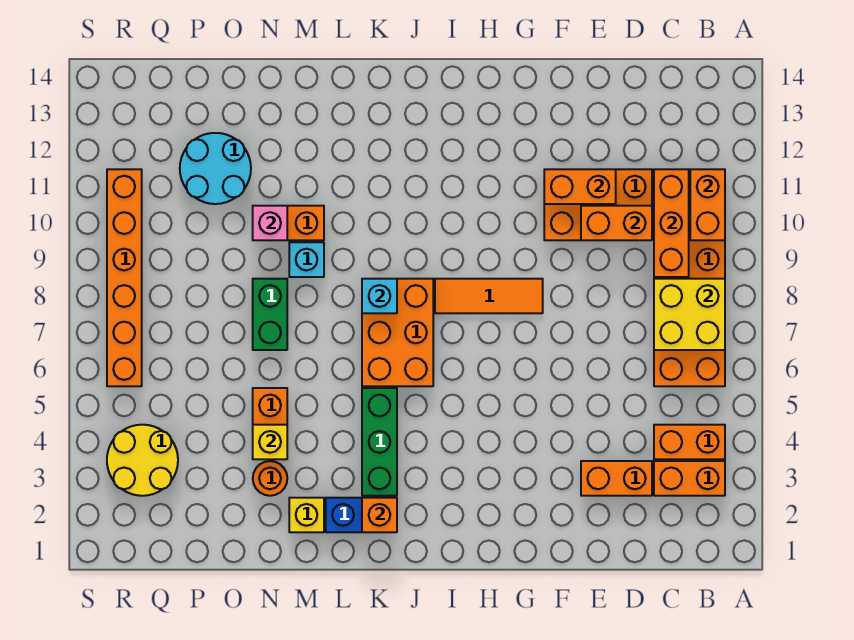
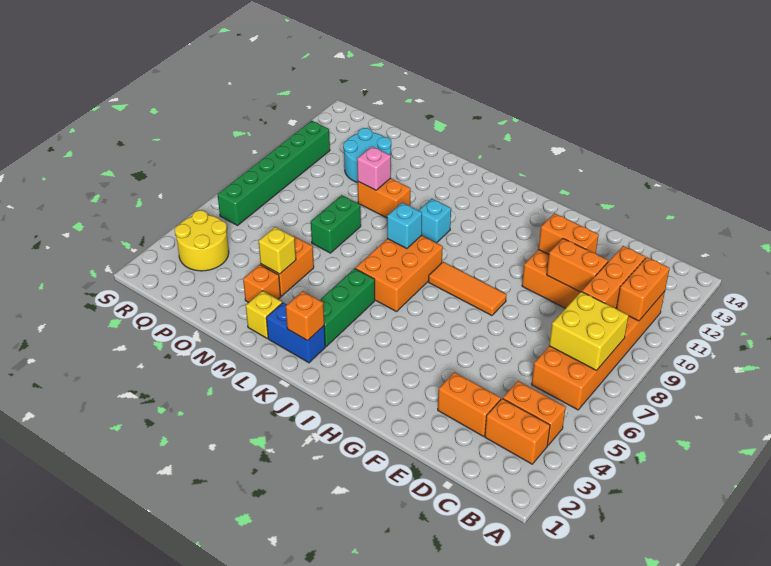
cyan 1x1 brick [289,242,324,277] -> cyan 1x1 brick moved to [419,199,451,243]
orange 1x1 round brick [253,461,287,496] -> orange 1x1 brick [243,265,281,303]
orange 1x6 brick [107,169,142,386] -> green 1x6 brick [218,121,330,226]

